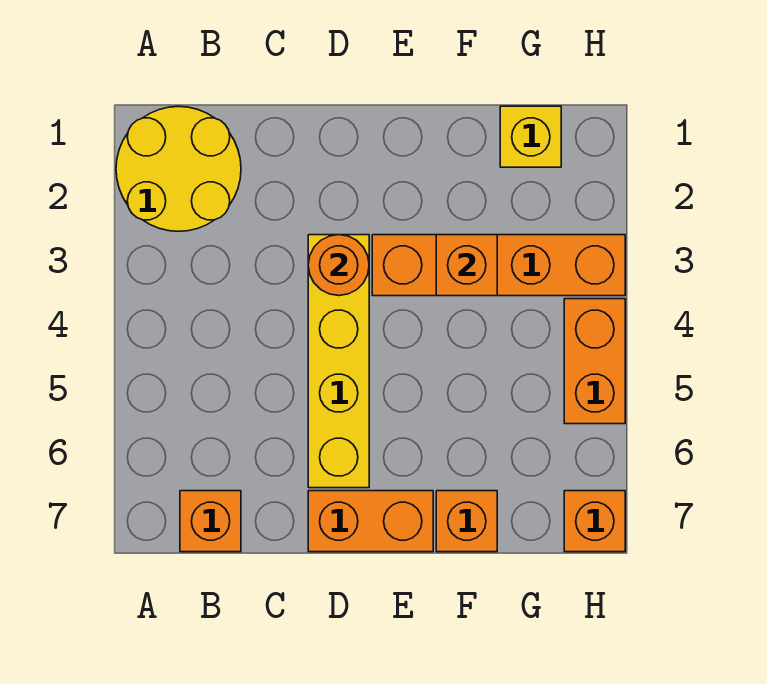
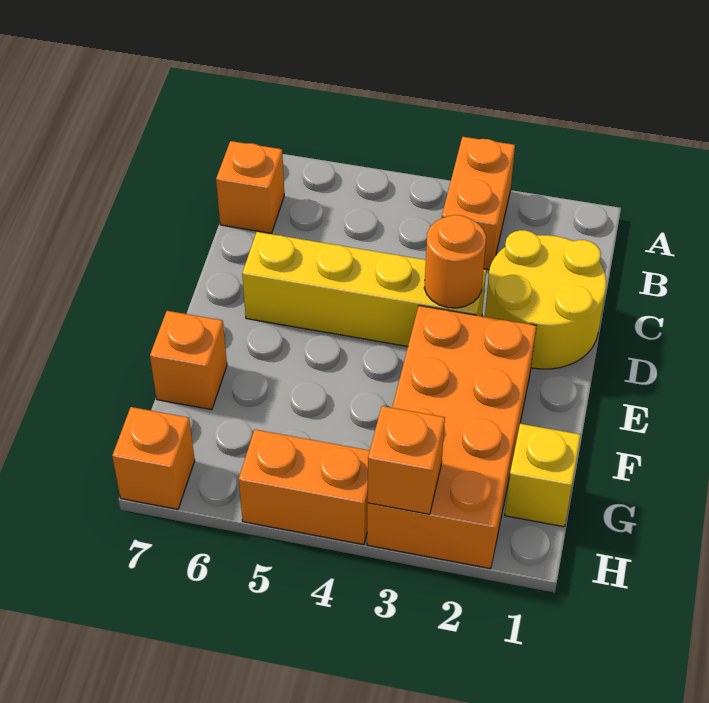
yellow 2x2 round brick [116,106,241,231] -> yellow 2x2 round brick moved to [485,230,606,369]
orange 1x2 brick [308,491,433,552] -> orange 1x2 brick moved to [442,137,515,269]
orange 1x4 brick [372,235,625,296] -> orange 2x4 brick [367,306,536,569]
orange 1x1 brick [436,235,497,296] -> orange 1x1 brick moved to [367,406,445,514]

